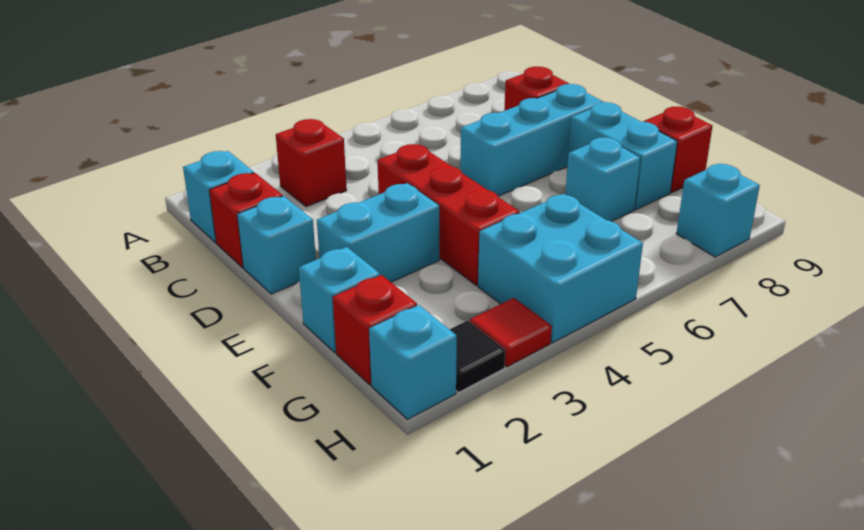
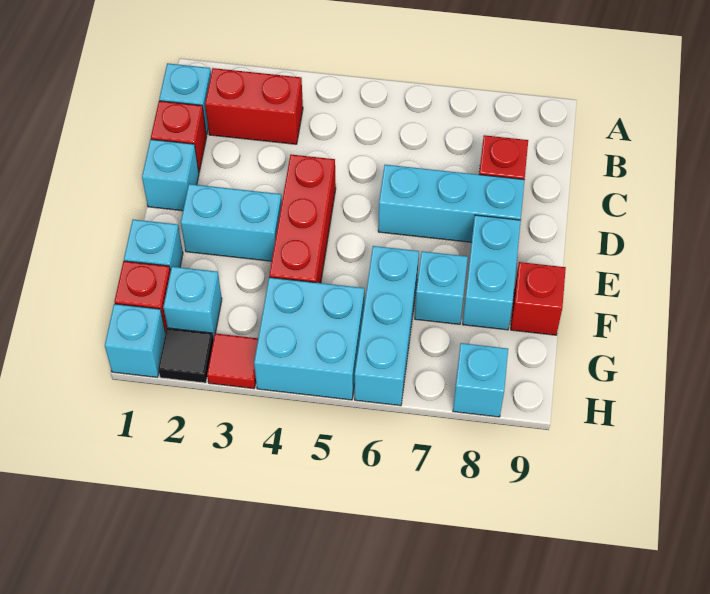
red 1x1 brick [276,119,347,207] -> red 1x2 brick [205,68,303,144]
none -> cyan 1x3 brick [355,246,419,406]
none -> cyan 1x1 brick [163,267,222,339]

